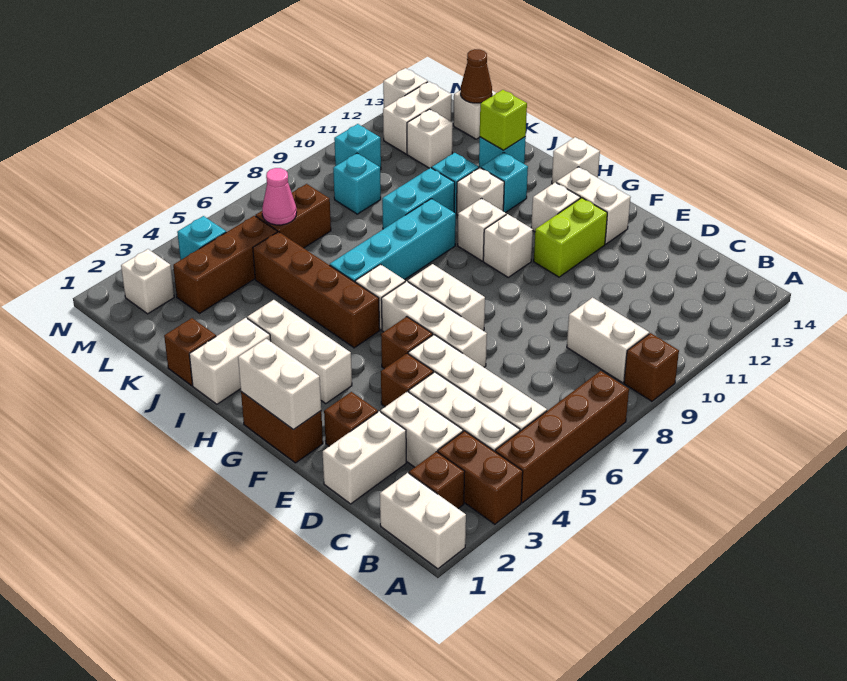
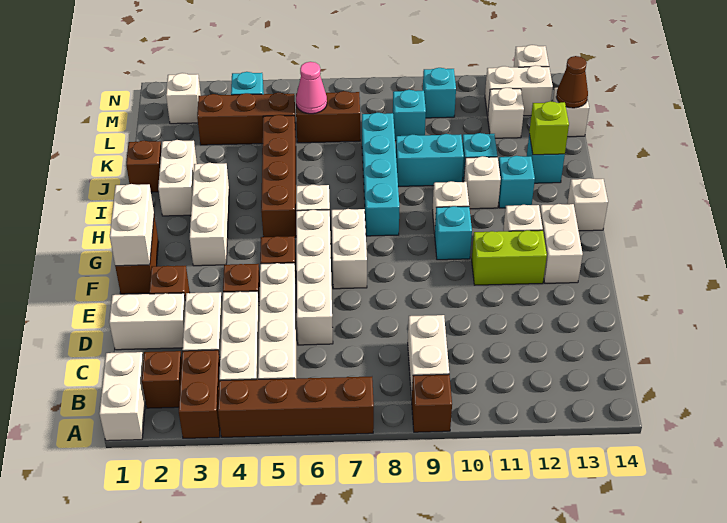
white 1x3 brick [381,281,487,367] -> white 1x4 brick [296,210,333,345]
white 1x1 brick [483,214,533,277] -> cyan 1x1 brick [435,206,472,260]
white 1x2 brick [189,318,271,404] -> white 1x2 brick turned to [158,140,197,216]
cyan 1x4 brick [330,199,456,282] -> cyan 1x4 brick turned to [362,113,399,236]

